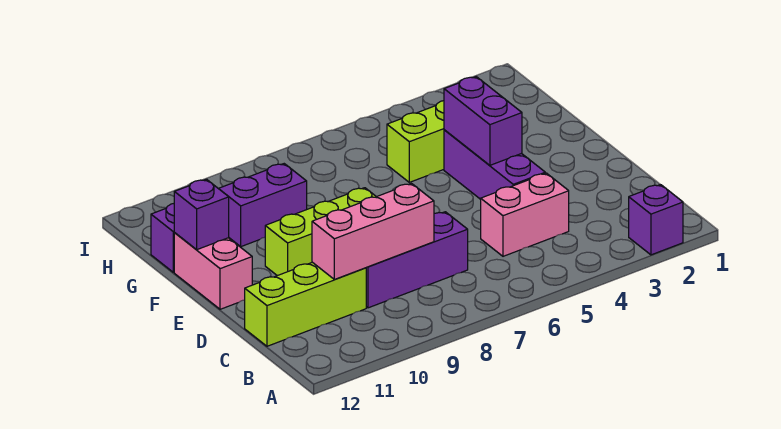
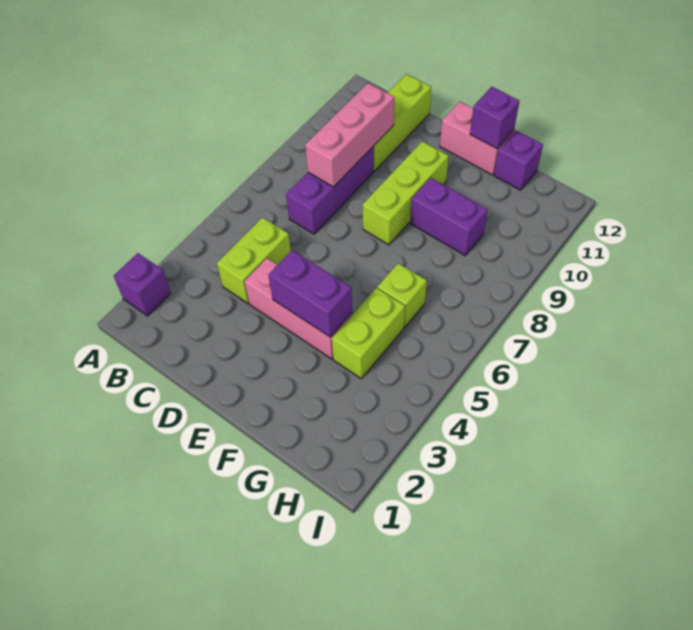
pink 1x2 brick [481,173,569,256] -> lime 1x2 brick [217,218,291,303]
purple 1x3 brick [444,130,545,199] -> pink 1x3 brick [244,258,352,359]
none -> lime 1x1 brick [377,263,427,327]
purple 1x2 brick [219,164,307,247] -> purple 1x2 brick turned to [410,178,487,255]

